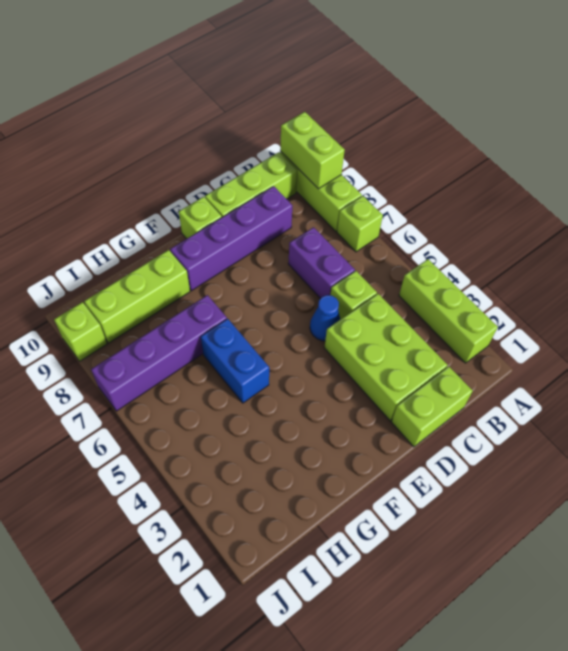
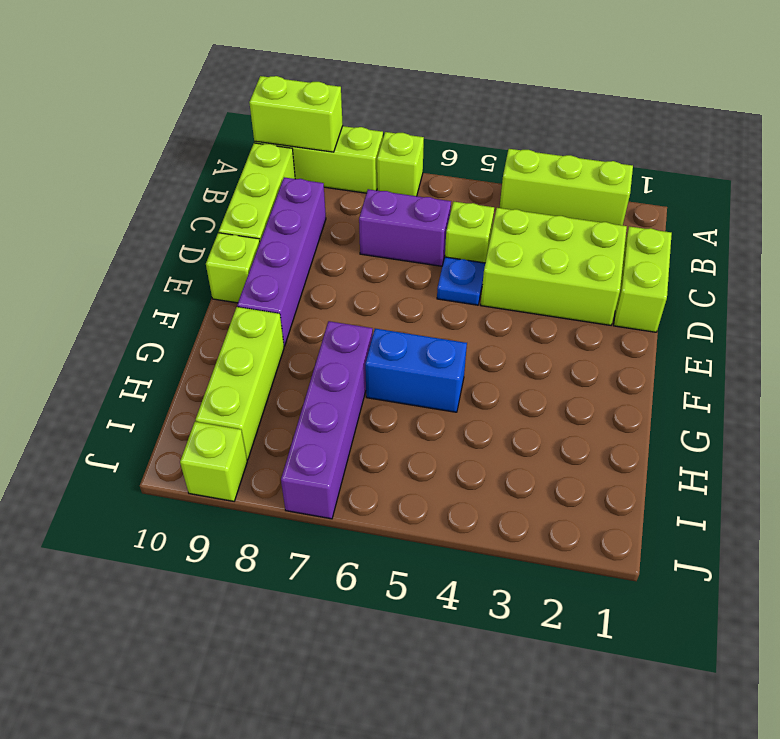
blue 1x1 cone [310,295,340,341] -> blue 1x1 plate [437,257,485,305]

